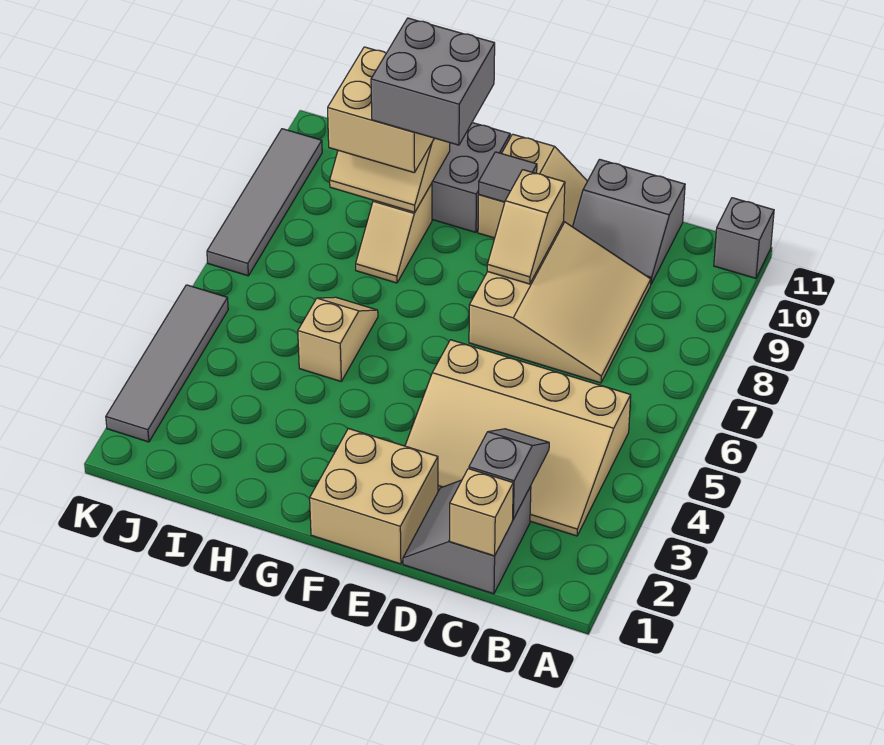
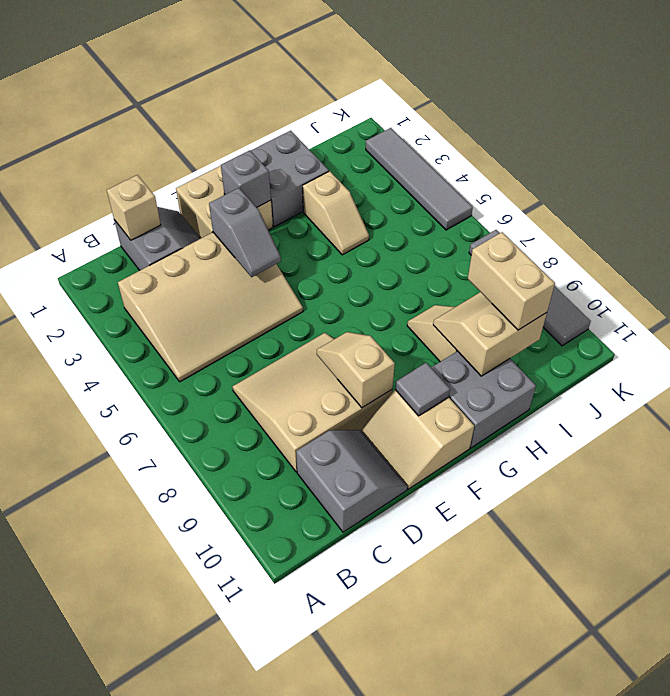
grey 1x1 brick [714,198,774,278] -> grey 1x1 brick moved to [221,150,271,207]
tan 3x4 slope [405,340,631,536] -> tan 3x4 slope turned to [118,232,303,382]
grey 1x2 slope [469,429,549,519] -> grey 1x2 slope moved to [209,188,281,277]
tan 3x3 slope [469,222,651,383] -> tan 3x3 slope turned to [233,333,392,472]
grey 2x2 slope [573,159,685,284] -> grey 2x2 slope turned to [296,430,407,532]
grey 2x2 brick [371,18,495,145] -> grey 2x2 brick moved to [251,131,329,227]
tan 1x2 slope [298,297,378,381] -> tan 1x2 slope moved to [303,171,369,255]
tan 2x2 brick [328,47,434,173] -> tan 1x2 brick [468,232,555,330]

